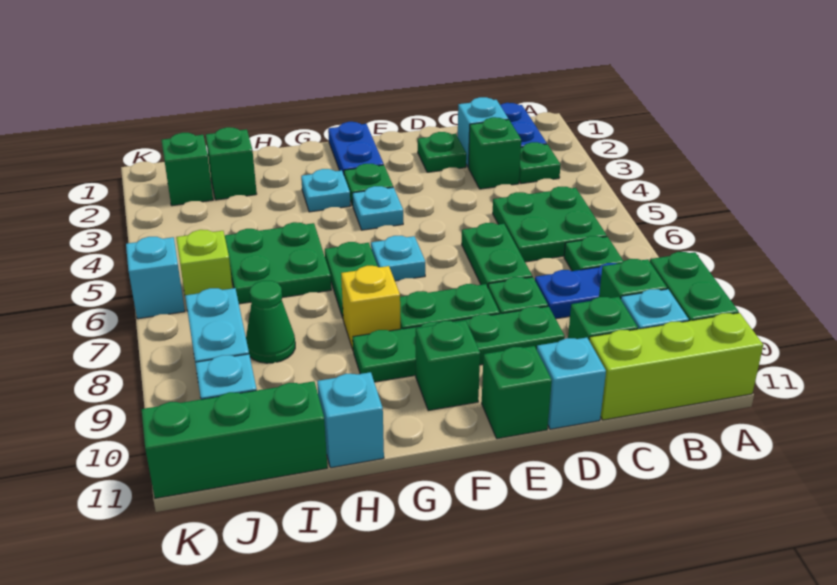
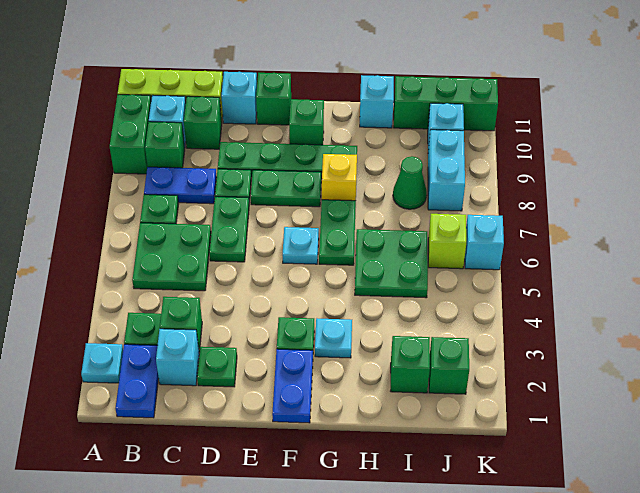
cyan 1x1 plate [353,186,403,230] -> cyan 1x1 plate moved to [81,343,123,383]

